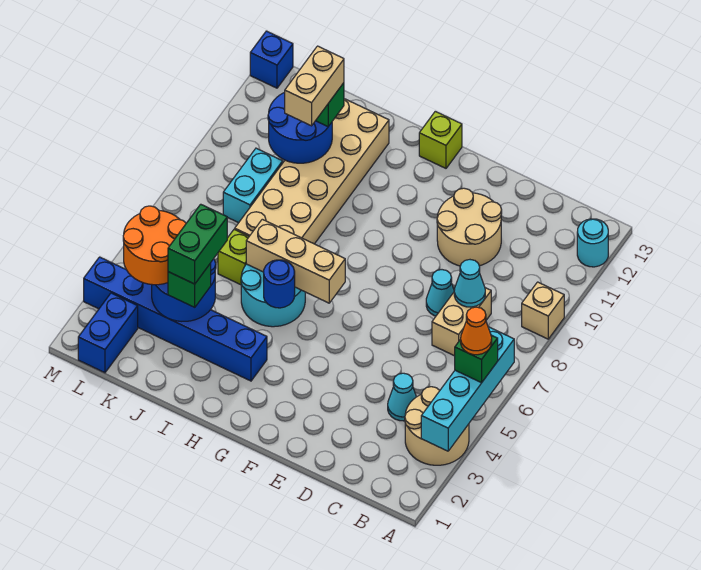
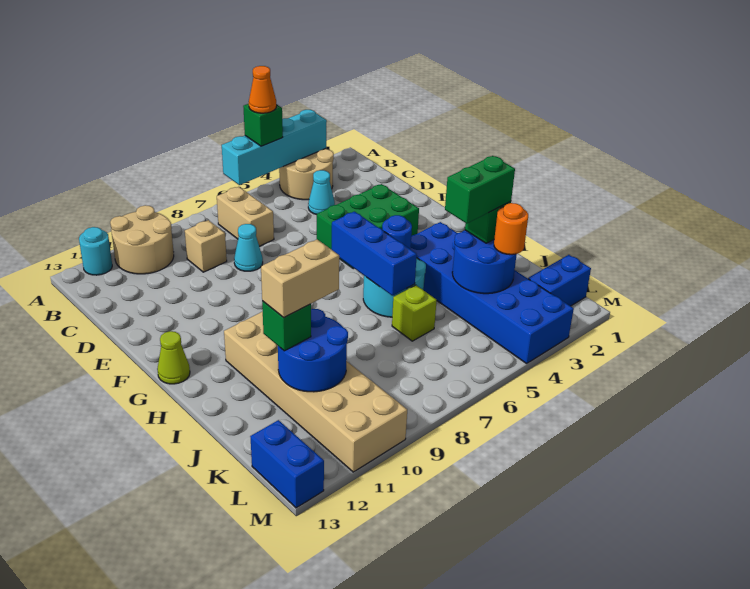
tan 1x1 brick [522,282,564,339] -> tan 1x1 brick moved to [185,220,227,272]
tan 1x2 brick [432,288,491,356] -> tan 1x2 brick turned to [217,187,274,246]
cyan 1x1 cone [454,260,485,307] -> none
tan 2x2 round brick [437,188,502,266] -> tan 2x2 round brick moved to [110,205,174,274]
none -> green 2x3 brick [317,184,419,269]
tan 1x3 brick [246,219,345,303] -> blue 1x3 brick [332,212,417,296]
lime 1x1 brick [419,111,462,168] -> lime 1x1 cone [157,331,190,384]
blue 1x6 brick [84,257,267,381] -> blue 2x6 brick [411,222,574,364]
tan 2x6 brick [235,99,389,244] -> tan 2x6 brick turned to [224,311,407,472]
orange 2x2 round brick [123,206,186,285] -> orange 1x1 round brick [494,203,528,255]
cyan 1x2 brick [223,148,283,223] -> none
blue 1x1 brick [250,31,293,88] -> blue 1x2 brick [250,420,324,508]

